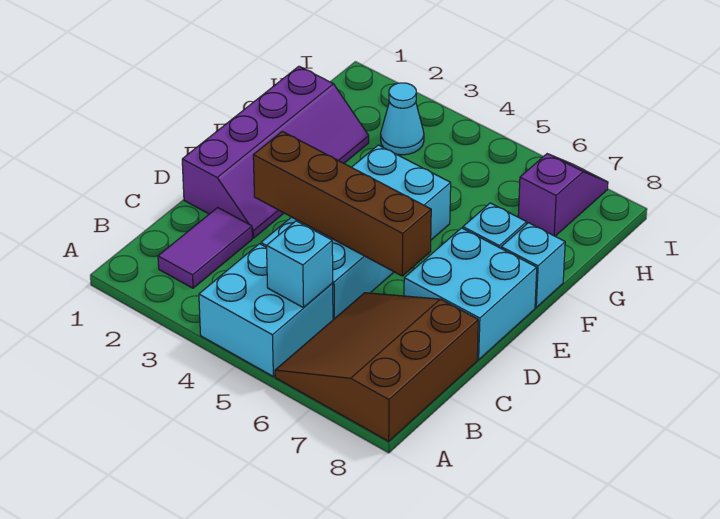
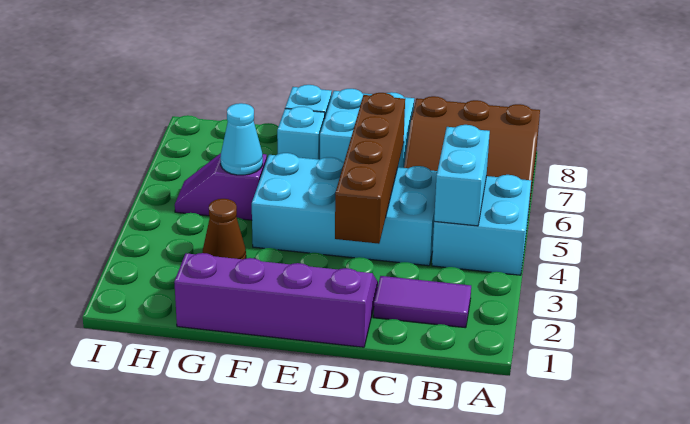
cyan 1x1 brick [267,221,333,308] -> cyan 1x2 brick [434,125,490,226]
none -> brown 1x1 cone [203,199,246,259]
cyan 1x1 cone [381,83,424,155] -> cyan 1x1 cone moved to [220,103,263,175]
purple 1x2 slope [518,154,608,236] -> purple 1x2 slope moved to [175,153,267,220]

